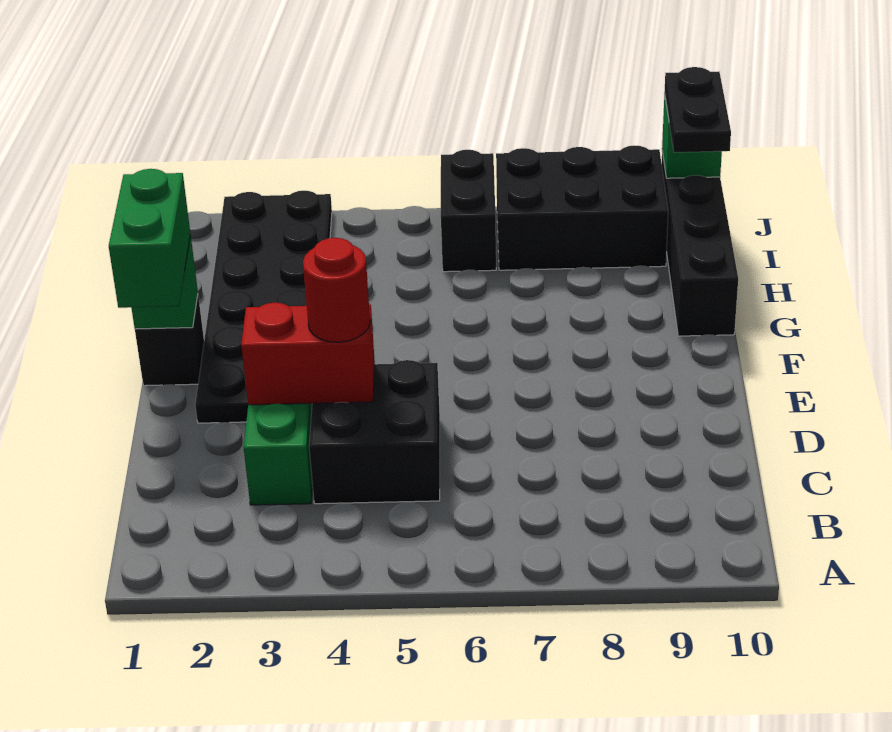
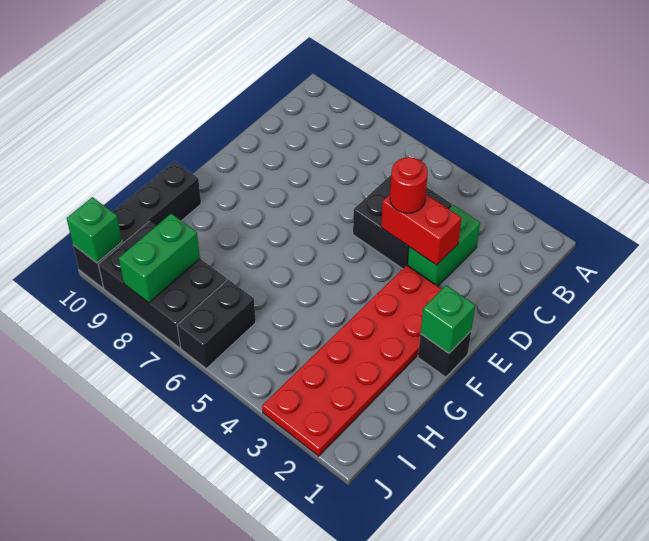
green 1x2 brick [109,169,190,308] -> green 1x2 brick moved to [119,214,200,303]
black 2x6 plate [195,191,332,423] -> red 2x6 plate [262,265,442,456]
black 1x2 plate [665,67,731,152] -> none

